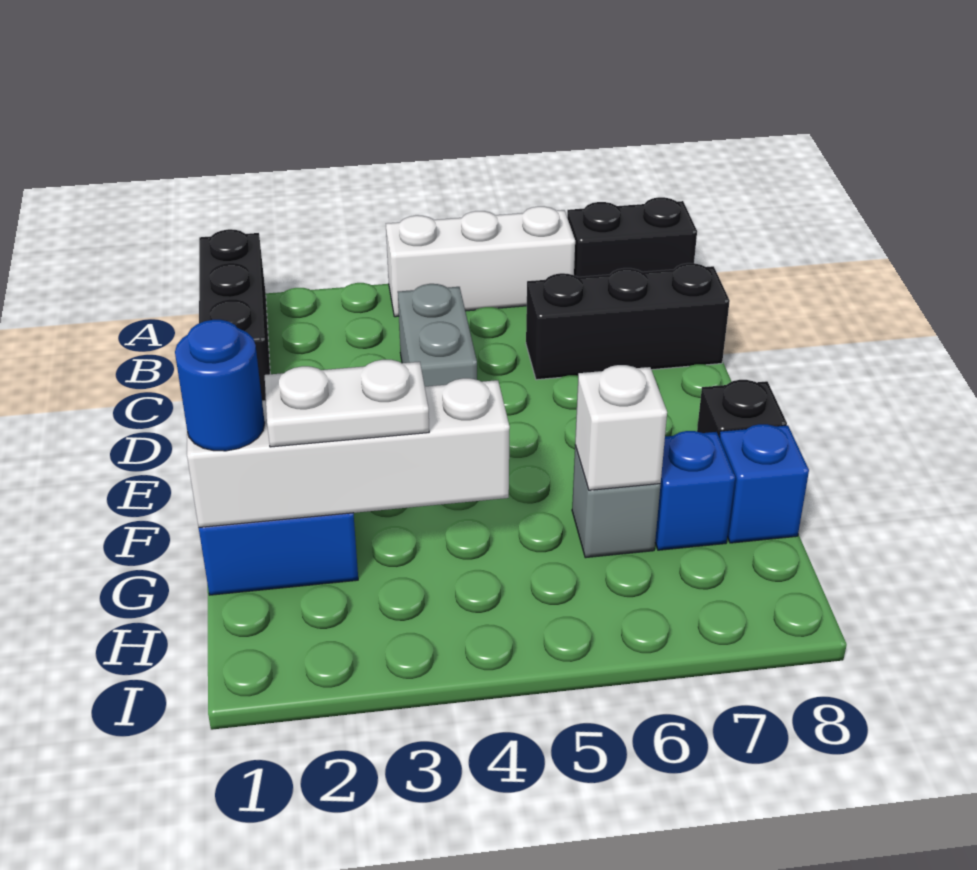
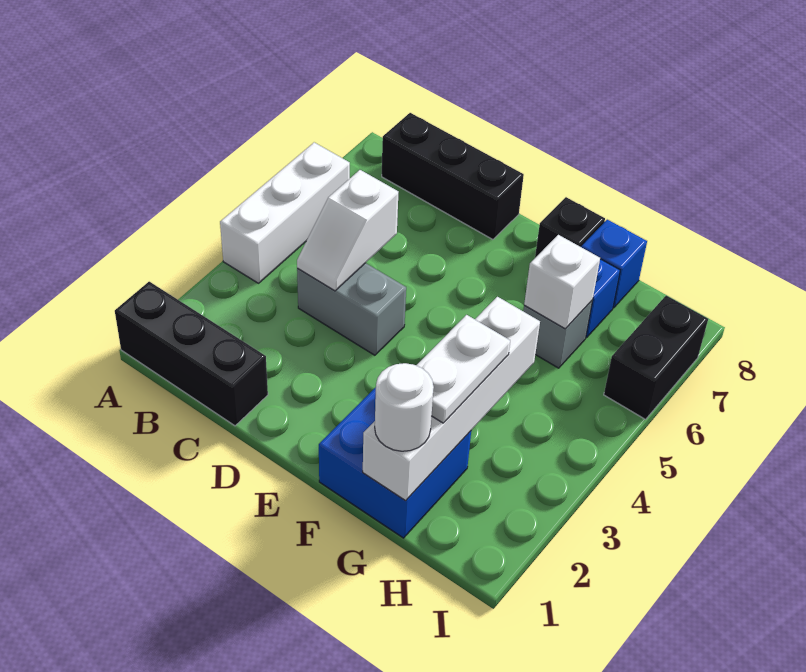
black 1x2 brick [567,197,697,277] -> black 1x2 brick moved to [604,296,708,419]
none -> white 1x2 slope [297,170,398,291]
black 1x3 brick [526,263,730,380] -> black 1x3 brick turned to [382,113,524,240]
blue 1x1 round brick [175,320,265,451] -> white 1x1 round brick [375,363,434,451]

